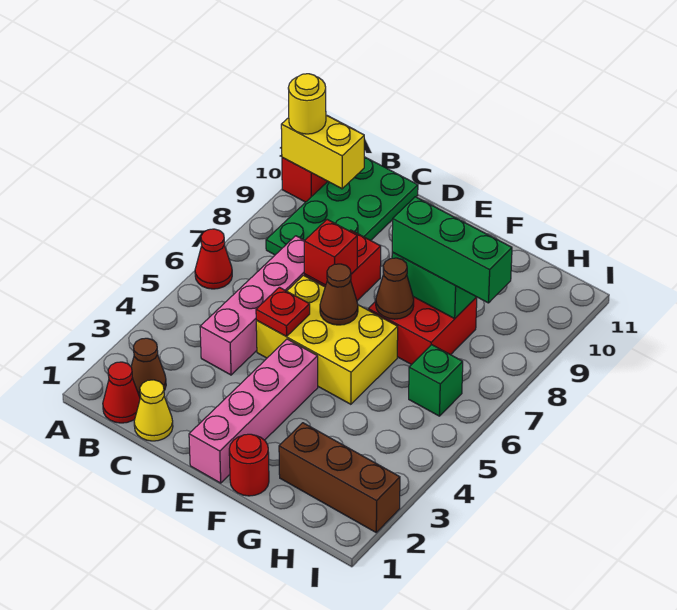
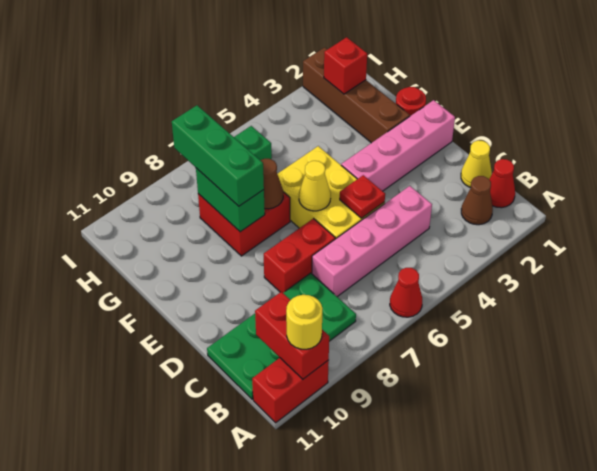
yellow 1x2 brick [281,115,364,189] -> red 1x2 brick [255,292,329,379]
red 1x1 brick [304,219,357,285] -> red 1x1 brick moved to [324,37,367,94]
brown 1x1 cone [320,264,358,325] -> yellow 1x1 cone [299,161,331,211]
brown 1x3 brick [279,423,400,532] -> brown 1x4 brick [303,47,410,143]

